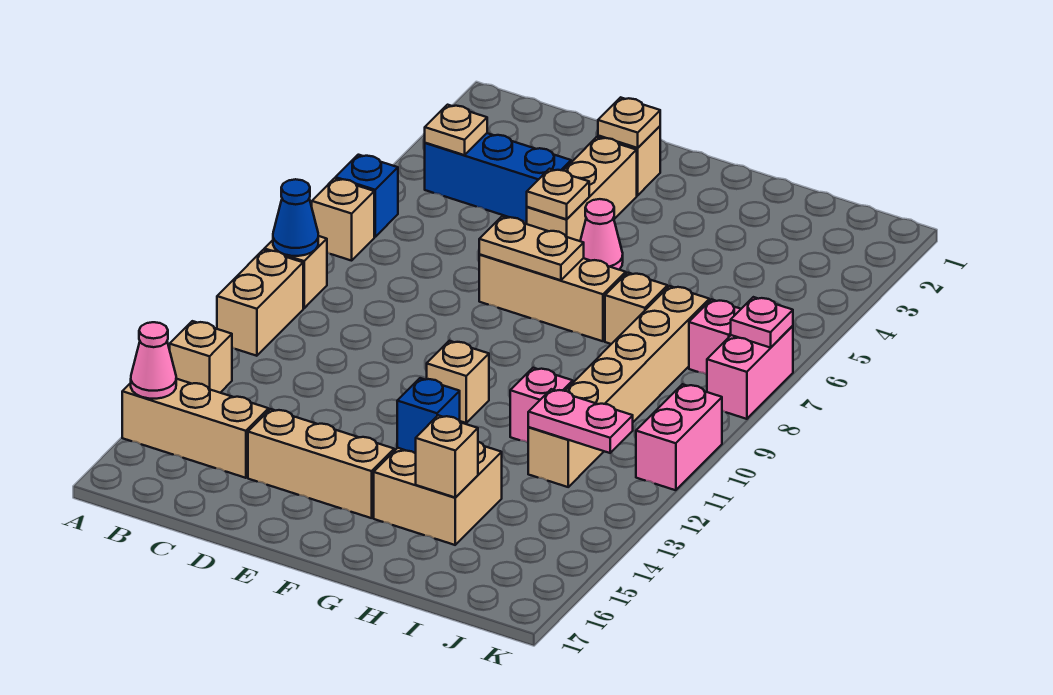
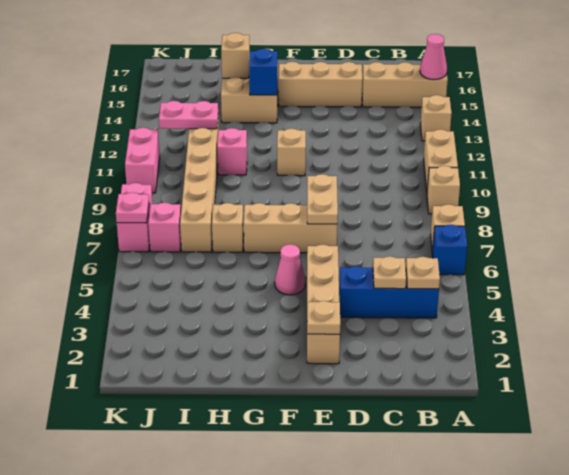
blue 1x1 cone [273,179,318,256] -> none
tan 1x1 plate [527,169,589,219] -> tan 1x1 plate moved to [373,256,406,289]
tan 1x2 plate [479,216,584,280] -> tan 1x2 plate turned to [307,174,338,224]

